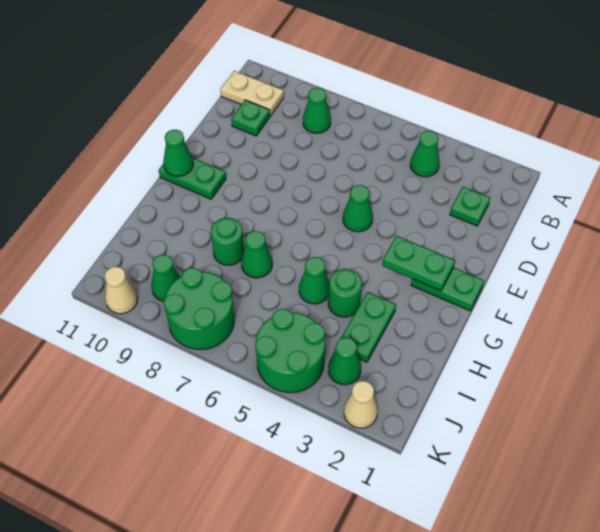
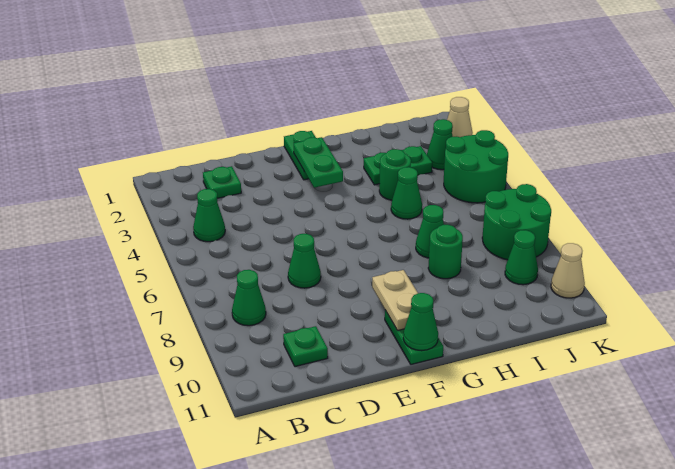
tan 1x2 plate [220,71,284,116] -> tan 1x2 plate moved to [372,270,418,331]
green 1x1 cone [343,185,373,232] -> green 1x1 cone moved to [288,234,321,288]

